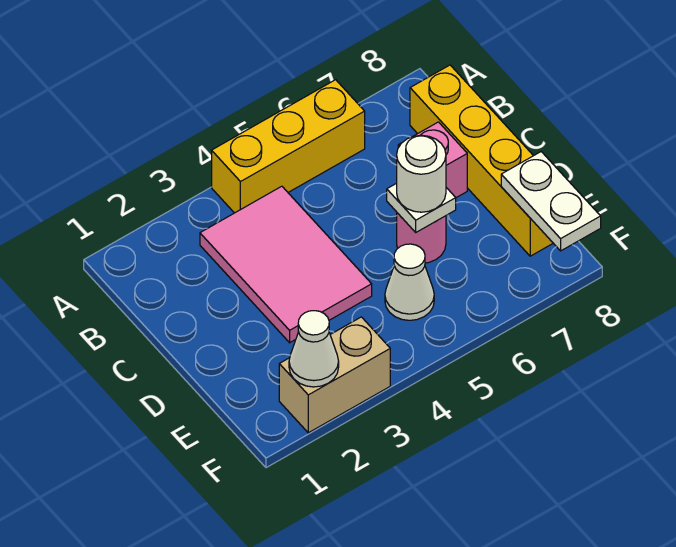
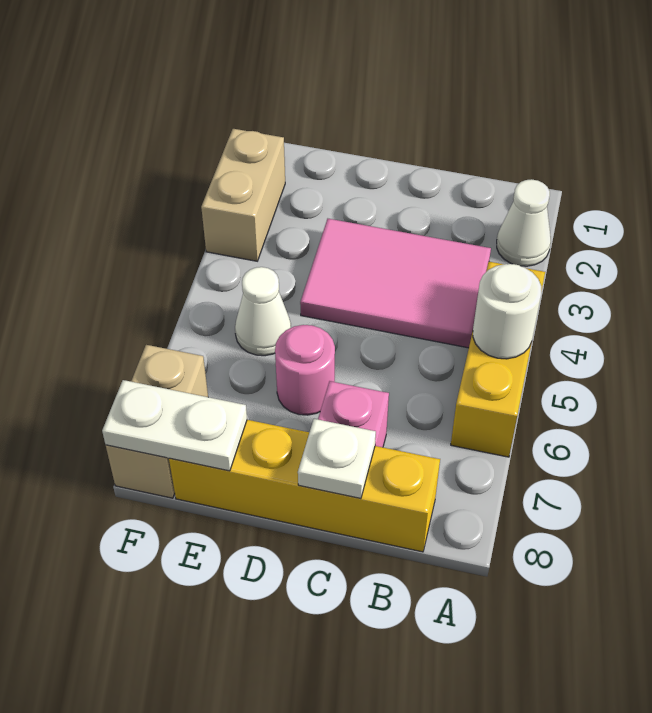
white 1x1 plate [387,183,456,232] -> white 1x1 plate moved to [298,419,376,498]
white 1x1 round brick [397,135,446,212] -> white 1x1 round brick moved to [473,264,541,359]
white 1x1 cone [289,311,339,387] -> white 1x1 cone moved to [497,179,551,266]
none -> tan 1x2 brick [106,345,208,498]

